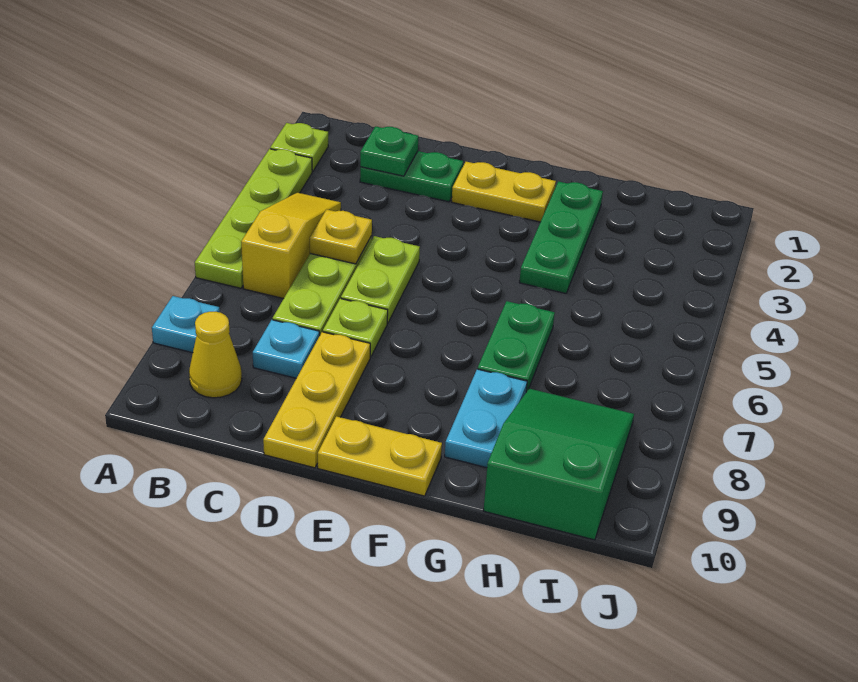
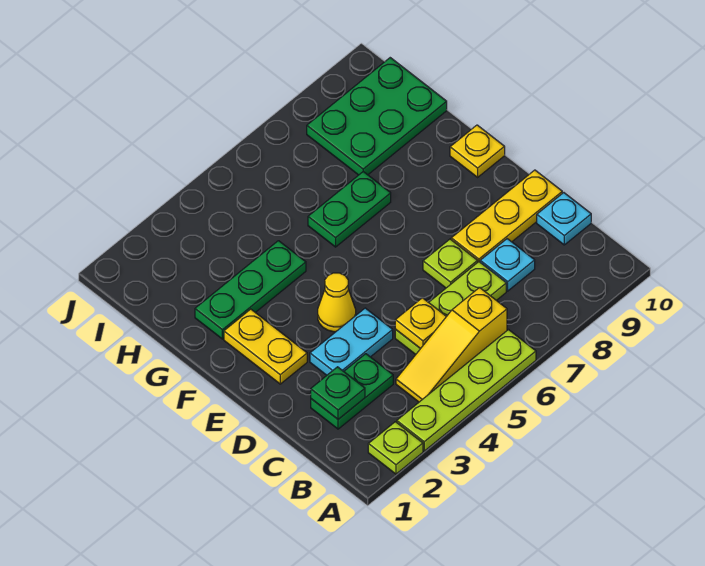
cyan 1x1 plate [152,296,220,353] -> cyan 1x1 plate moved to [537,193,591,245]
yellow 1x1 cone [189,312,242,398] -> yellow 1x1 cone moved to [318,273,356,332]
green 1x2 plate [360,151,463,202] -> green 1x2 plate turned to [311,354,393,429]
lime 1x2 plate [341,236,420,323] -> none
yellow 1x2 plate [318,416,442,496] -> yellow 1x1 plate [450,125,505,177]
cyan 1x2 plate [445,369,527,468] -> cyan 1x2 plate moved to [310,308,393,375]
green 2x3 slope [483,389,634,540] -> green 2x3 plate [307,58,447,175]

